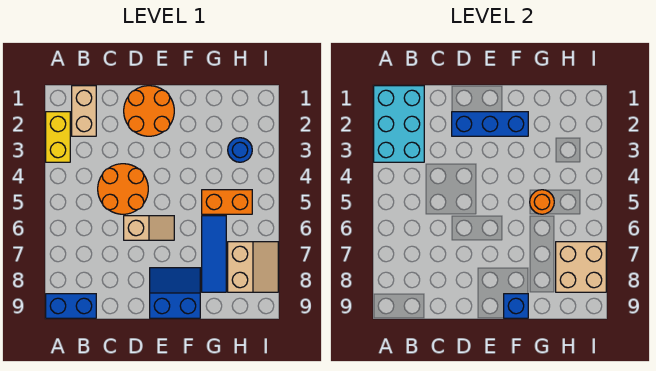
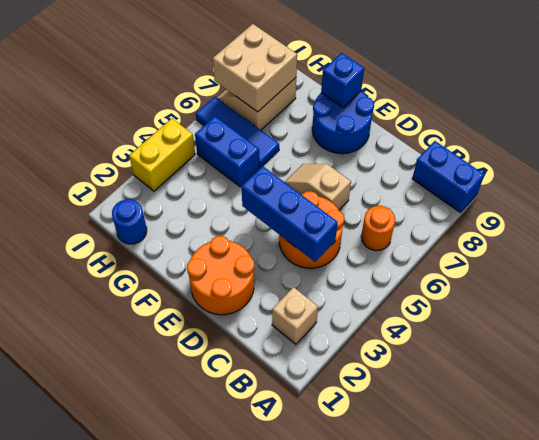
cyan 2x3 brick [374,86,424,162] -> none
yellow 1x2 brick [46,112,70,162] -> yellow 1x2 brick moved to [129,118,195,191]
tan 1x2 brick [72,86,96,136] -> tan 1x1 brick [272,287,318,344]
blue 1x3 brick [452,112,528,136] -> blue 1x3 brick moved to [241,166,338,262]
blue 2x2 slope [150,268,200,318] -> blue 2x2 round brick [312,91,374,154]
orange 1x2 brick [202,190,252,214] -> blue 1x2 brick [195,116,259,187]
orange 1x1 round brick [530,190,554,214] -> orange 1x1 round brick moved to [361,206,395,251]
blue 1x3 tile [202,216,226,292] -> blue 1x3 tile turned to [196,97,279,168]
blue 1x1 round brick [228,138,252,162] -> blue 1x1 round brick moved to [112,199,147,244]

